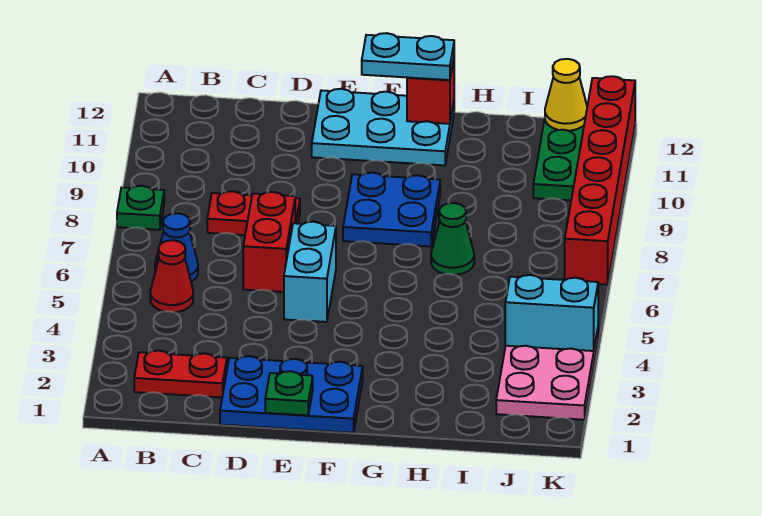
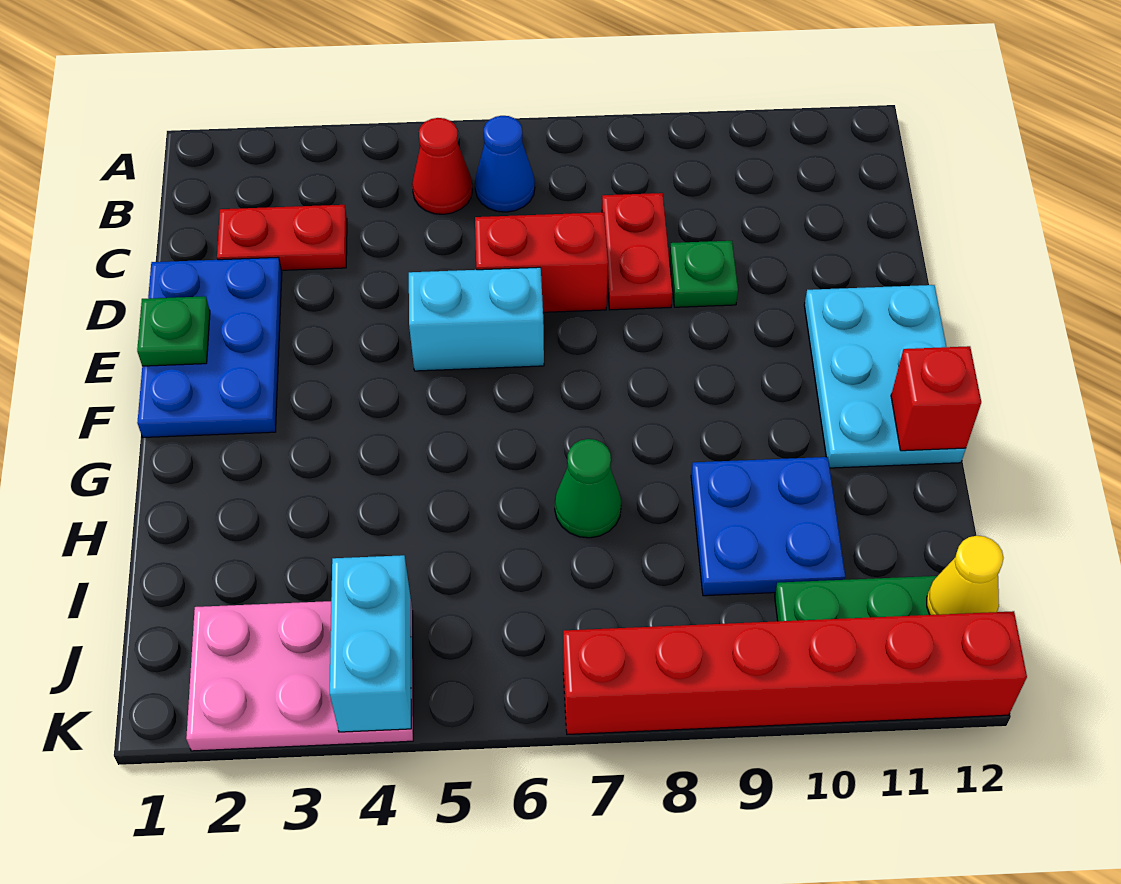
green 1x1 plate [117,186,164,230] -> green 1x1 plate moved to [670,241,738,307]
red 1x2 plate [134,351,227,397] -> red 1x2 plate turned to [217,205,347,270]
blue 2x2 plate [343,173,440,246] -> blue 2x2 plate moved to [691,457,845,596]
cyan 1x2 plate [362,33,454,80] -> none

